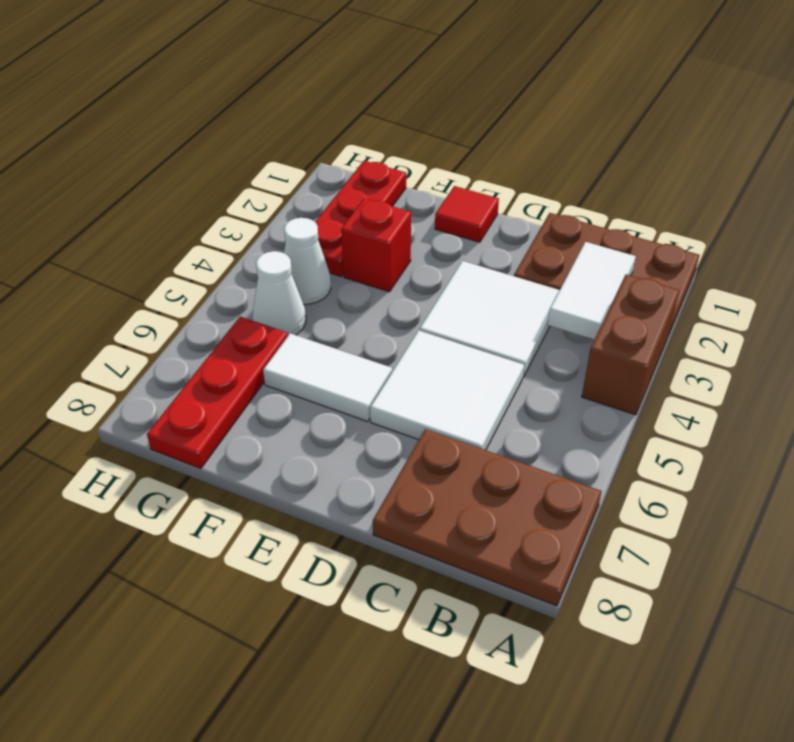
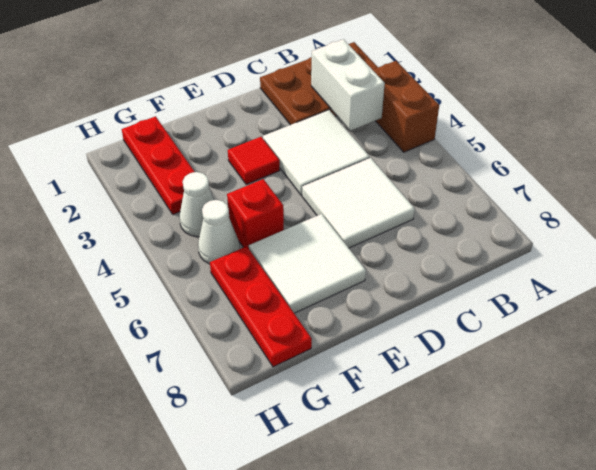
brown 2x3 plate [373,429,602,606] -> none
white 1x2 tile [548,242,636,340] -> white 1x2 brick [311,39,385,131]
red 1x1 tile [435,186,499,242] -> red 1x1 tile moved to [228,137,280,184]
white 1x2 tile [263,333,392,422] -> white 2x2 tile [249,214,366,313]
red 1x1 brick [341,198,411,292] -> red 1x1 brick moved to [227,179,284,248]

